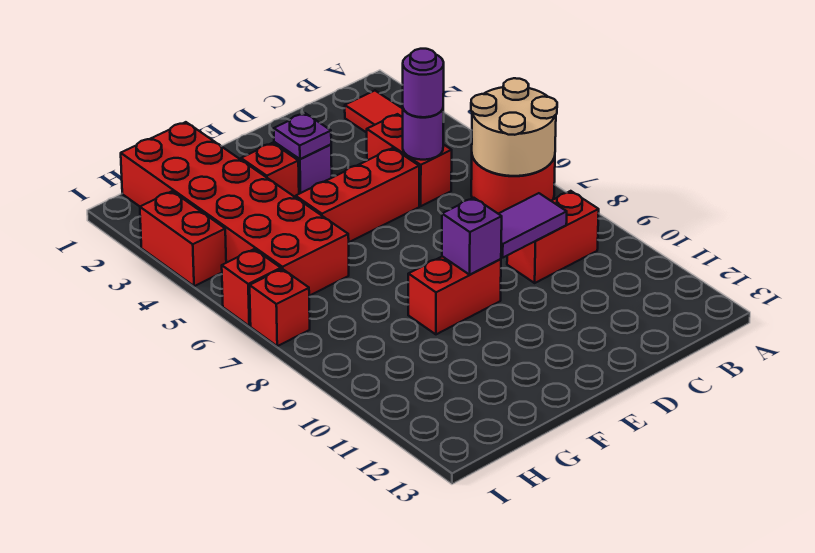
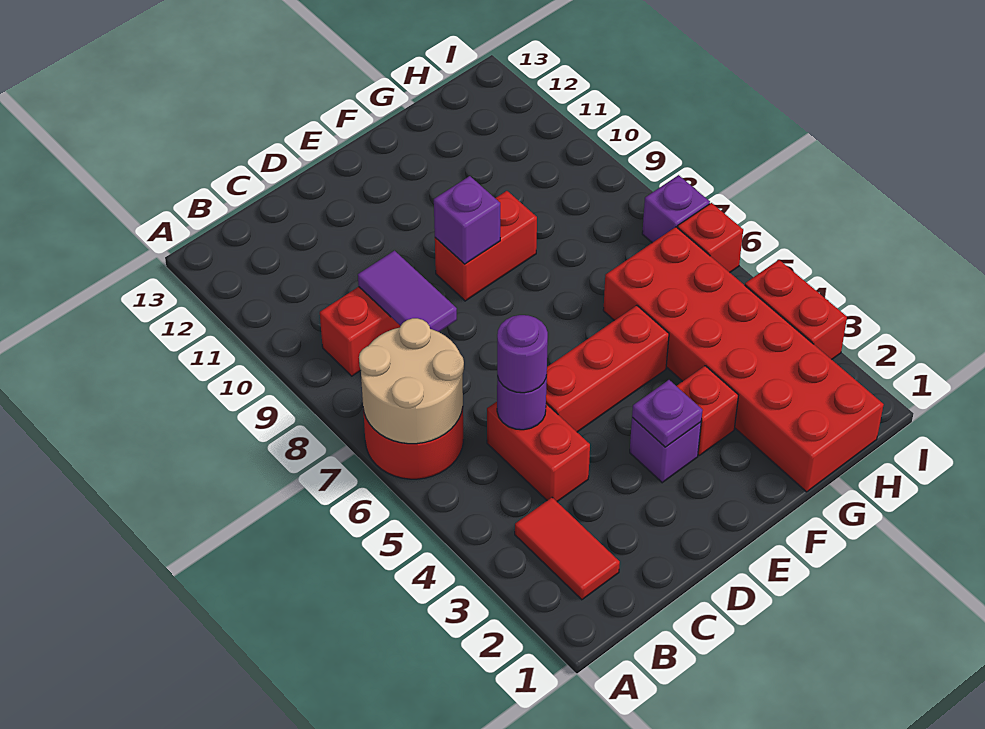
purple 1x2 tile [499,193,567,258] -> purple 1x2 tile turned to [358,251,457,332]
red 1x1 brick [250,269,310,346] -> purple 1x1 brick [642,175,710,243]

